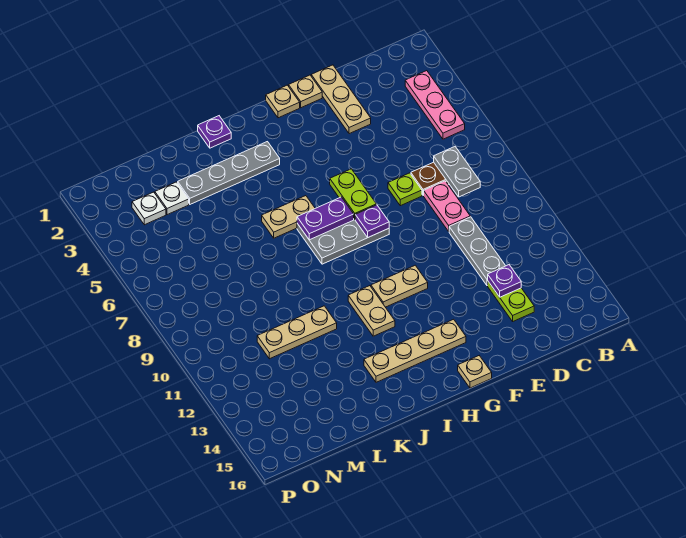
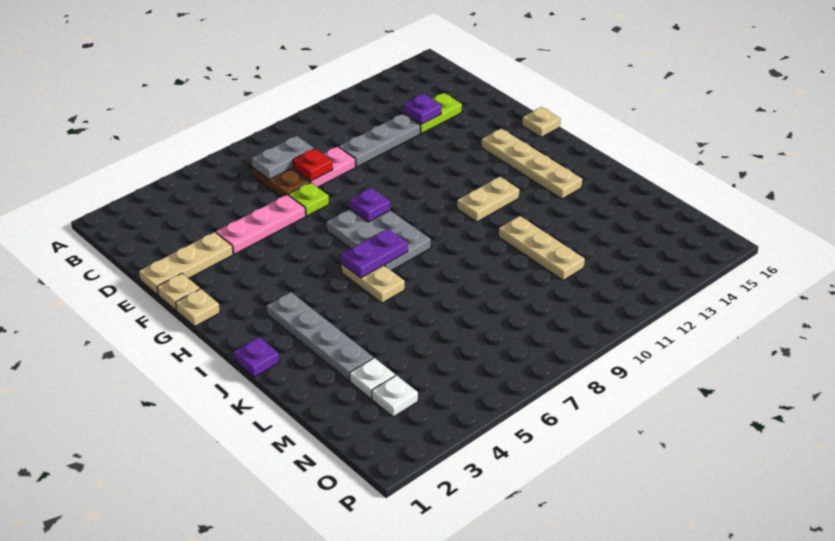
pink 1x3 plate [405,71,465,139] -> pink 1x3 plate moved to [216,195,306,254]
none -> red 1x1 plate [293,149,333,181]
lime 1x2 plate [330,169,376,219] -> none
tan 1x2 plate [371,265,428,307] -> none
purple 1x2 plate [297,197,354,240] -> purple 1x2 plate turned to [341,229,408,278]

